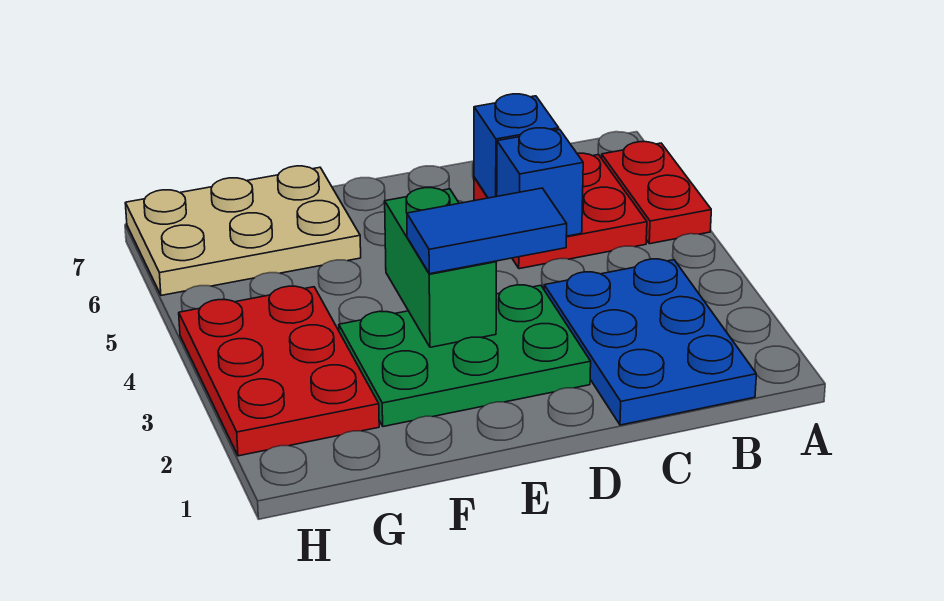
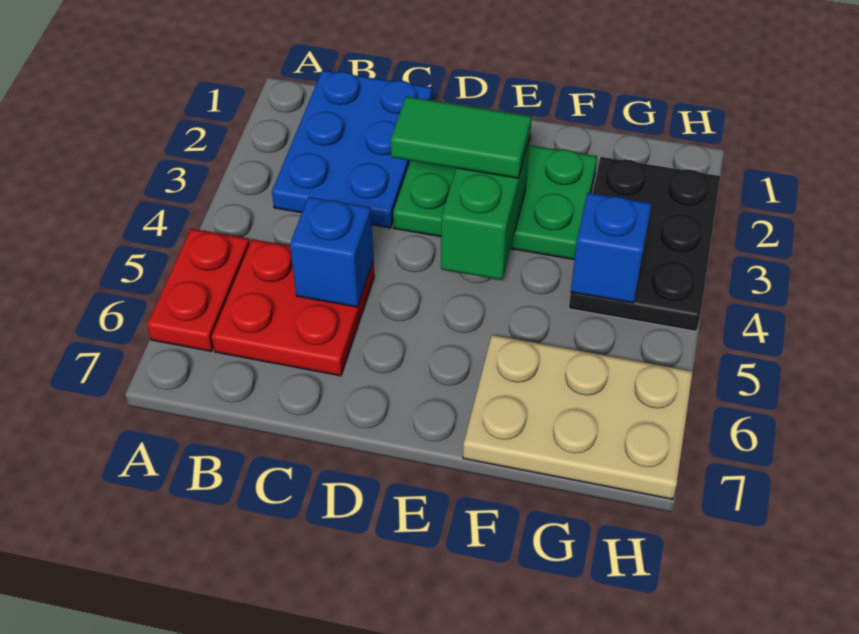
blue 1x1 brick [474,94,559,198] -> blue 1x1 brick moved to [571,193,651,303]
blue 1x2 tile [407,188,567,274] -> green 1x2 tile [391,96,531,178]
red 2x3 plate [179,286,379,456] -> black 2x3 plate [569,157,720,331]

